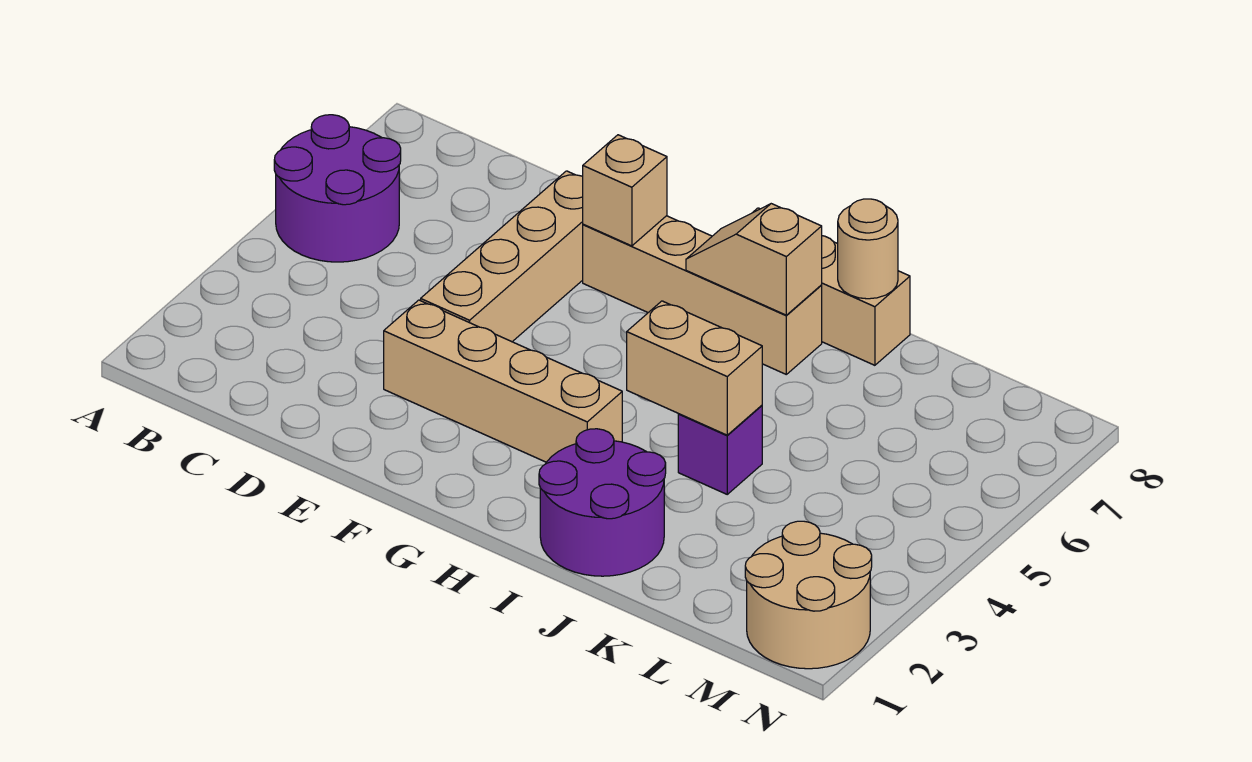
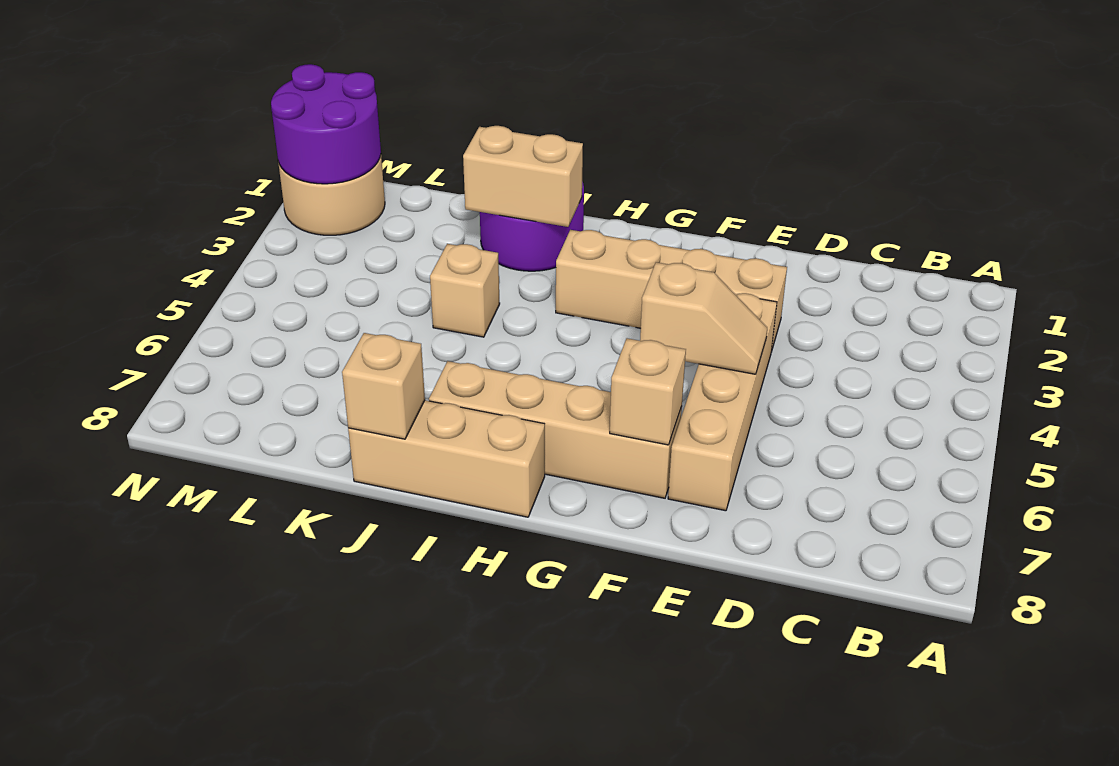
purple 2x2 round brick [274,115,401,262] -> purple 2x2 round brick moved to [271,64,381,184]
tan 1x2 slope [686,204,822,315] -> tan 1x2 slope moved to [640,262,767,374]
tan 1x2 brick [627,301,762,435] -> tan 1x2 brick moved to [463,126,583,227]
purple 1x1 brick [678,405,762,494] -> tan 1x1 brick [430,244,500,337]
tan 1x1 round brick [838,199,898,299] -> tan 1x1 brick [342,333,425,439]

